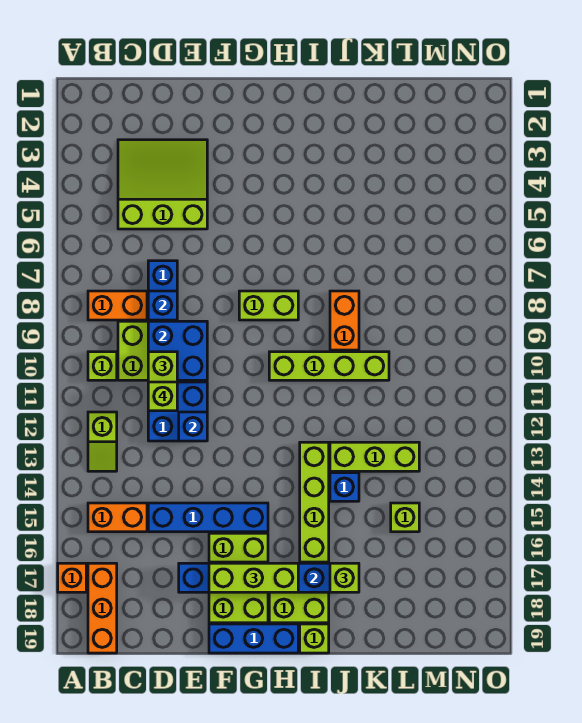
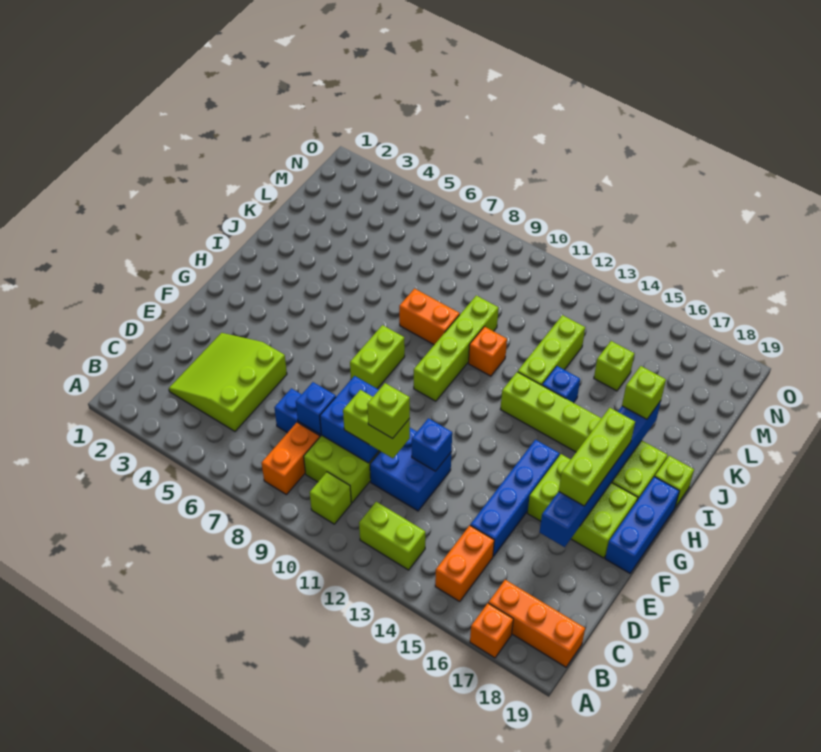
lime 1x2 slope [88,412,117,471] -> lime 1x2 brick [359,502,425,570]
none -> orange 1x1 brick [468,327,507,376]

